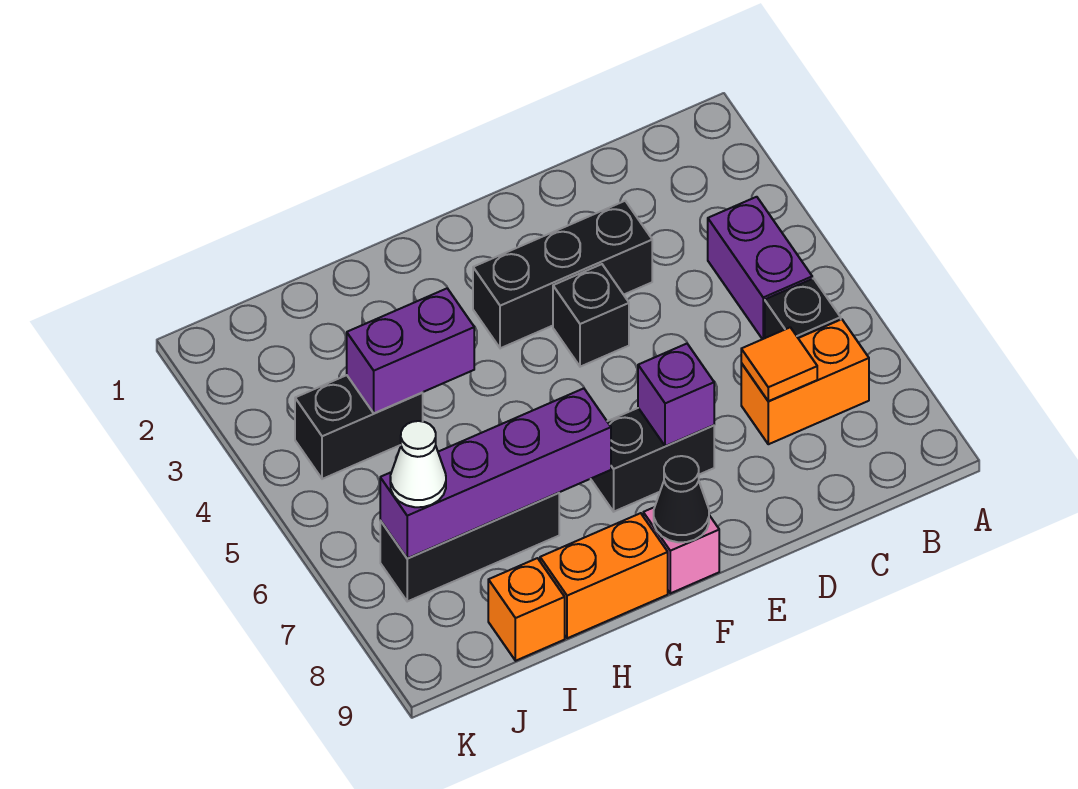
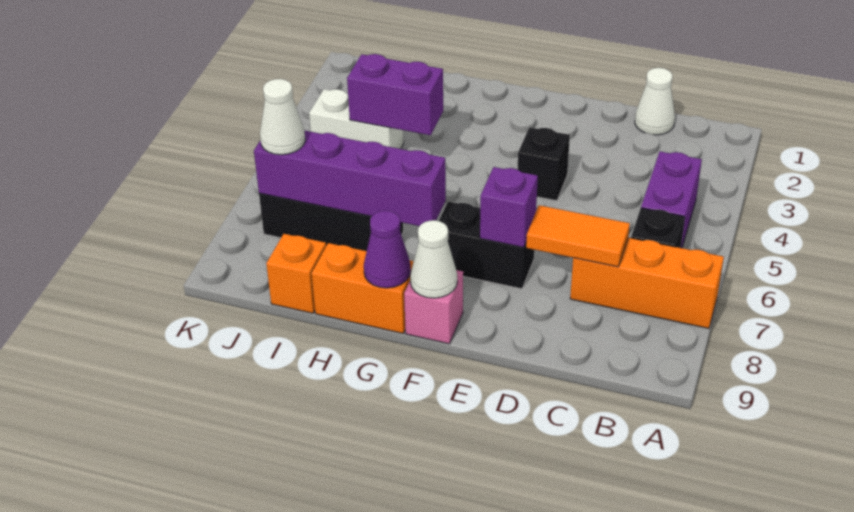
orange 1x2 brick [741,319,869,444] -> orange 1x3 brick [570,237,724,328]
none -> white 1x1 cone [635,68,675,135]
orange 1x1 tile [741,327,817,401] -> orange 1x2 tile [526,205,630,267]
black 1x3 brick [473,201,652,348] -> none
black 1x1 cone [654,456,709,542] -> white 1x1 cone [410,220,457,298]
none -> purple 1x1 cone [364,211,411,288]
black 1x2 brick [295,375,423,479] -> white 1x2 brick [309,89,404,149]

